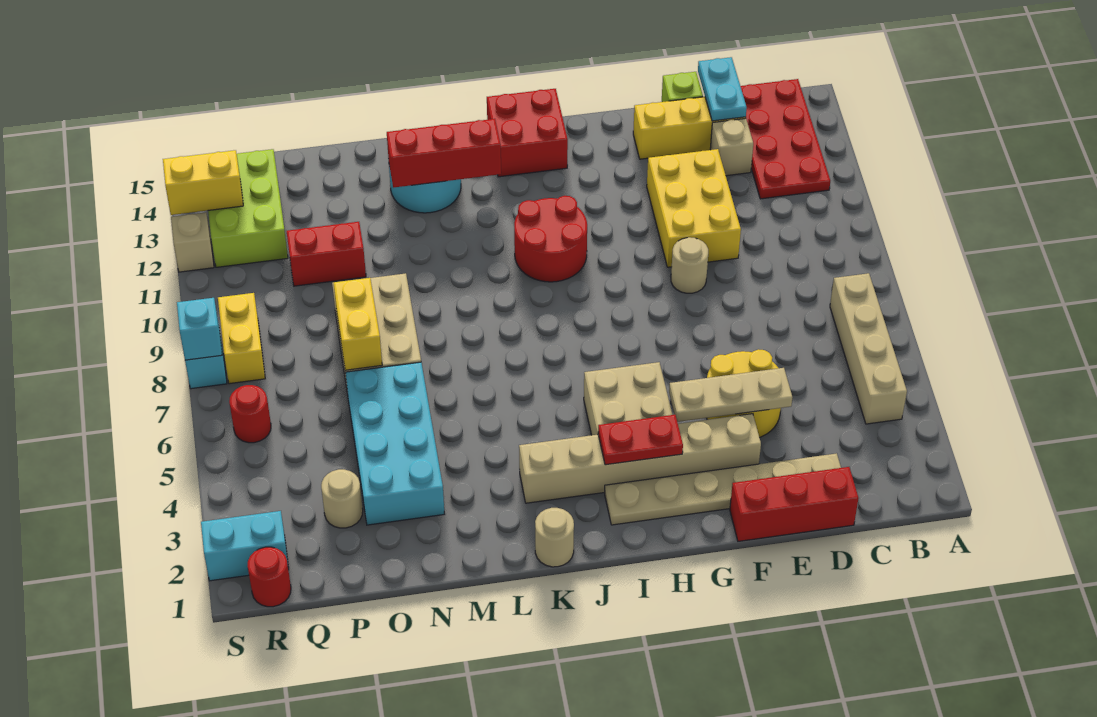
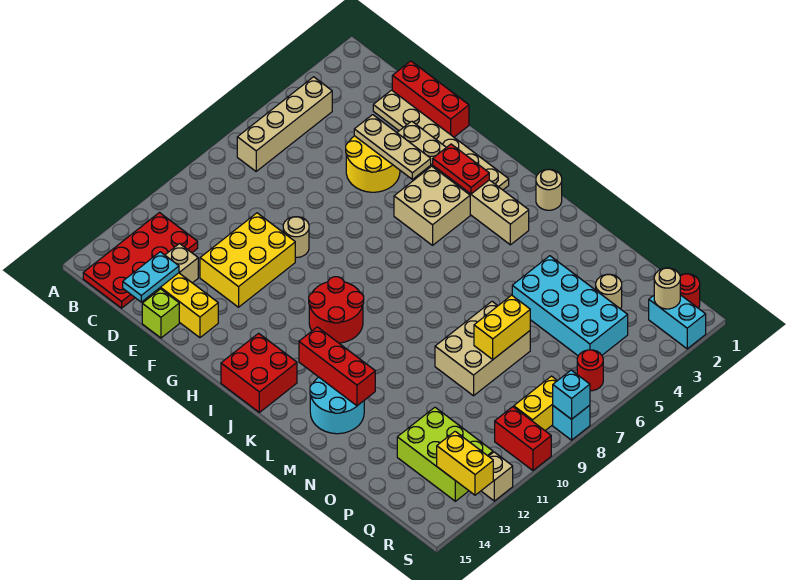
cyan 2x4 brick [345,362,444,525] -> cyan 2x4 brick turned to [512,256,628,355]
red 1x2 brick [287,222,366,286] -> red 1x2 brick moved to [495,407,551,470]
lime 2x3 brick [208,149,288,267] -> lime 2x3 brick turned to [397,407,493,501]
none -> tan 1x1 round brick [654,268,680,309]

